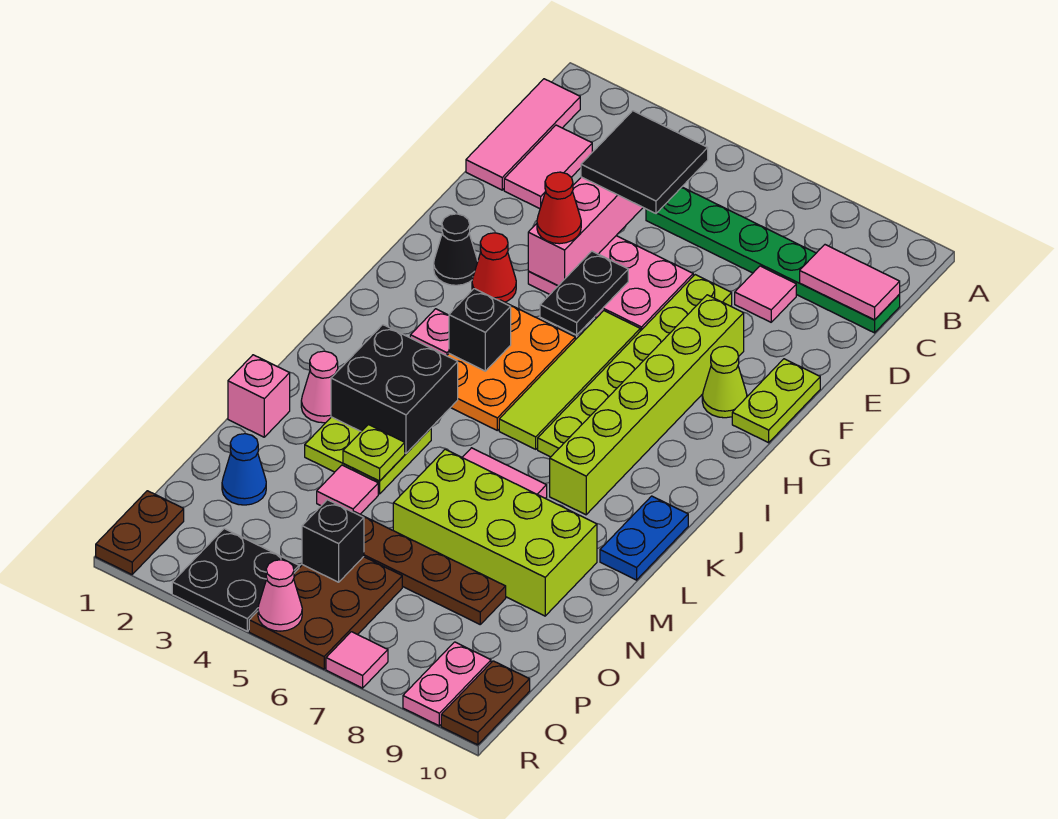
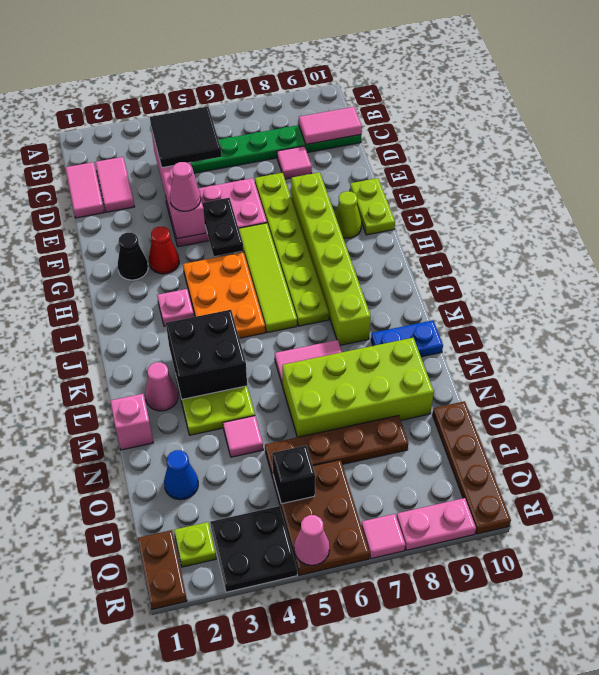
pink 1x3 tile [466,79,580,190] -> pink 1x2 tile [65,162,104,218]
red 1x1 cone [537,172,581,244] -> pink 1x1 cone [170,162,201,211]
black 1x1 brick [449,289,511,371] -> none
blue 1x2 plate [600,496,688,580] -> blue 1x2 plate turned to [371,320,443,357]
lime 1x1 plate [343,425,405,481] -> lime 1x1 plate moved to [174,522,216,567]
pink 1x2 plate [403,642,491,726] -> pink 1x2 plate turned to [397,498,476,550]
brown 1x2 plate [441,661,530,745] -> brown 1x4 plate [433,401,511,534]

